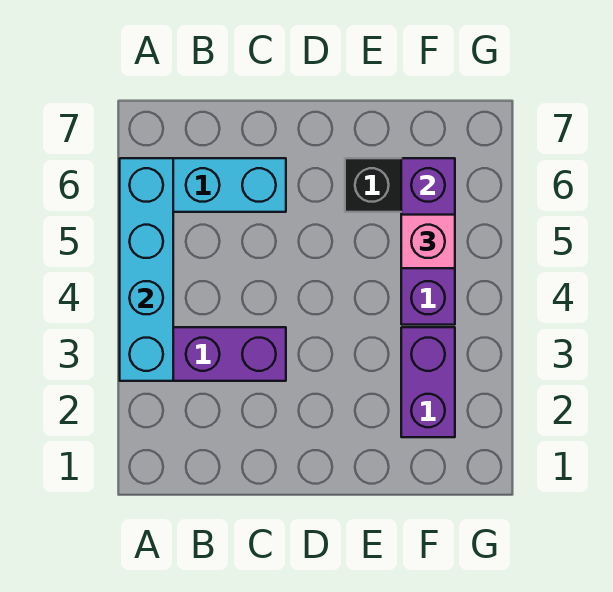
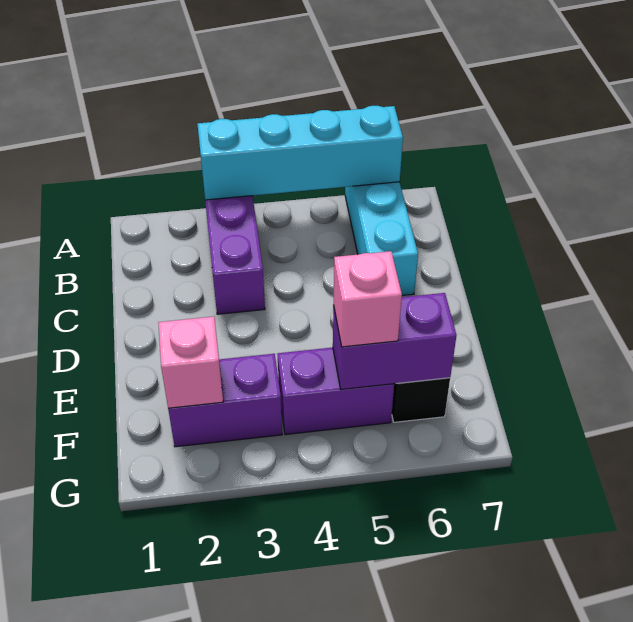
none -> pink 1x1 brick [158,316,223,409]

